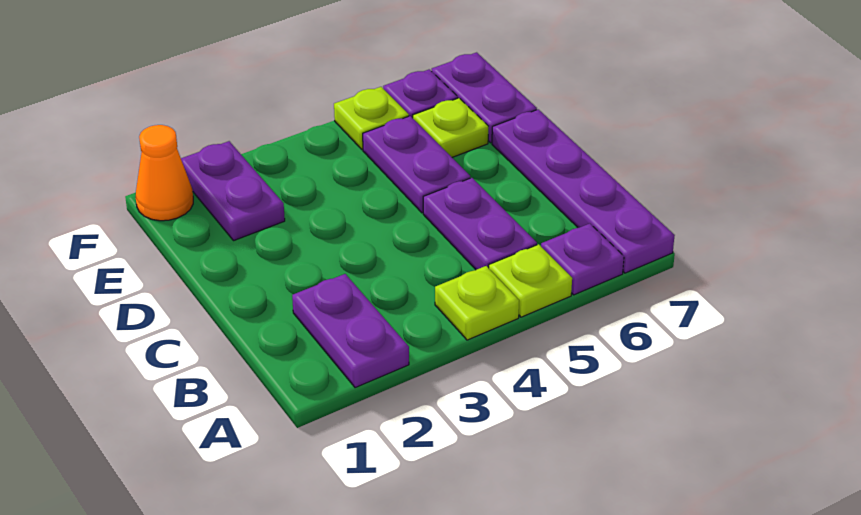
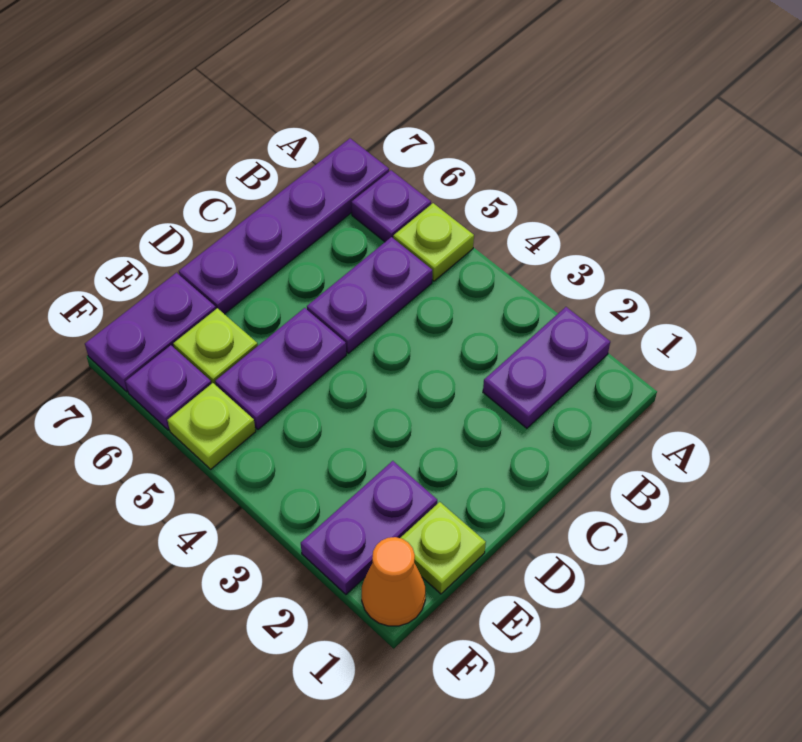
lime 1x1 plate [435,266,519,340] -> lime 1x1 plate moved to [401,502,486,594]

